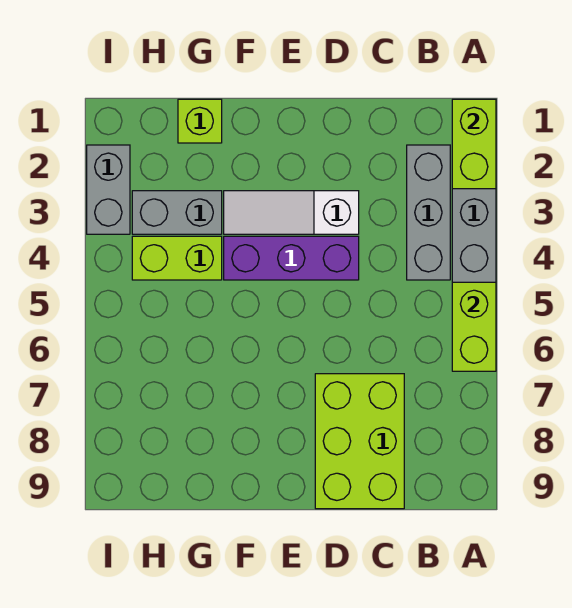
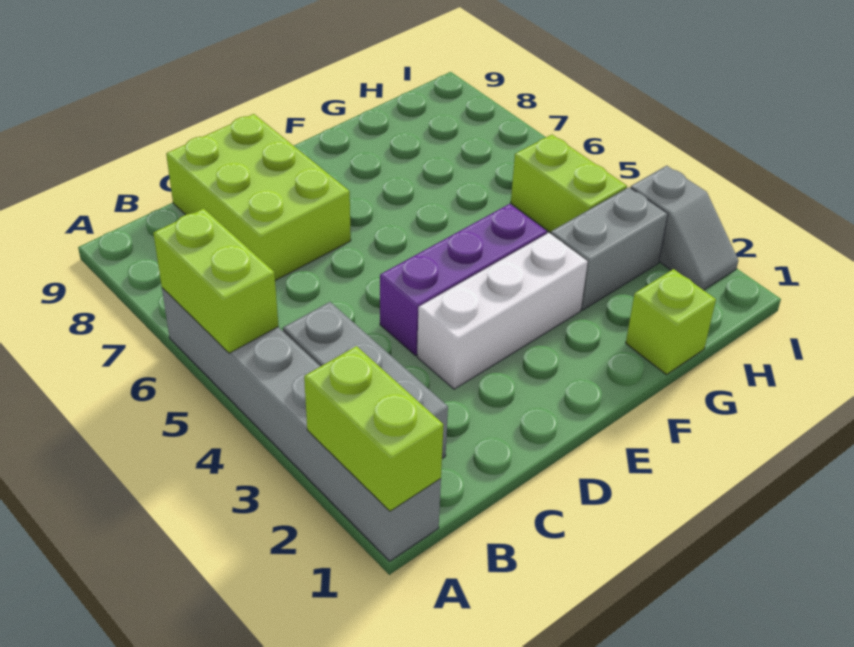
white 1x3 slope [224,191,359,234] -> white 1x3 brick [417,233,588,389]
lime 1x2 brick [132,236,222,280] -> lime 1x2 brick turned to [511,135,627,233]
grey 1x2 brick [87,145,130,234] -> grey 1x2 slope [631,166,738,290]

